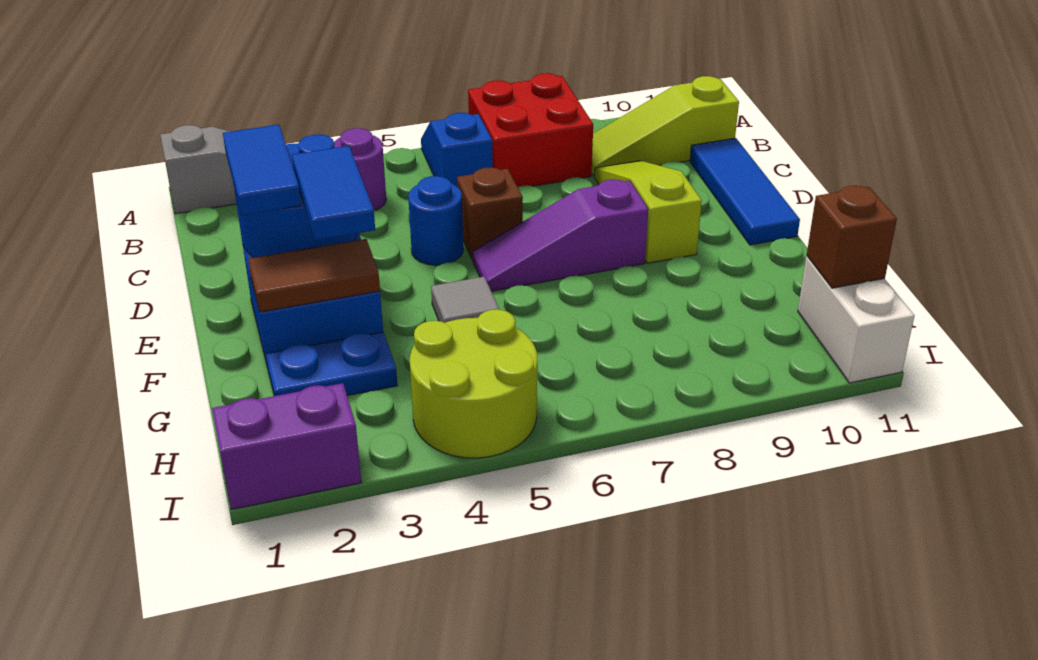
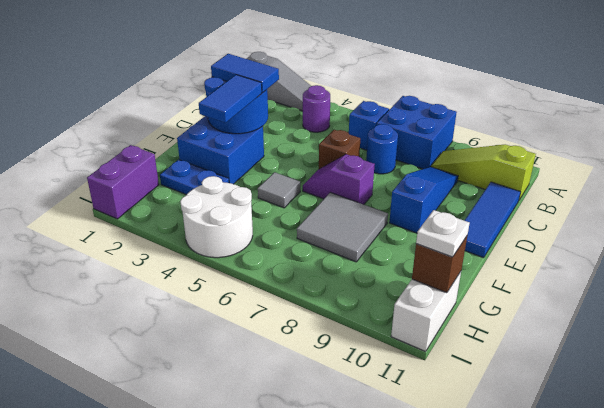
red 2x2 brick [468,73,593,187] -> blue 2x2 brick [377,96,457,169]
lime 1x3 slope [595,161,702,263] -> blue 1x3 slope [389,167,458,233]
blue 1x2 tile [223,125,301,215] -> blue 1x2 tile turned to [211,54,279,93]
blue 1x1 round brick [408,176,464,265] -> blue 1x1 round brick moved to [366,124,398,174]
purple 1x3 slope [472,179,649,291] -> purple 1x2 slope [303,154,375,204]
brown 1x2 tile [248,239,380,312] -> none
none -> grey 2x2 tile [297,192,388,262]
lime 2x2 round brick [410,309,537,458] -> white 2x2 round brick [180,176,253,258]
none -> white 1x1 plate [416,210,470,257]
purple 1x2 brick [212,383,361,510] -> purple 1x2 brick turned to [87,145,159,219]

